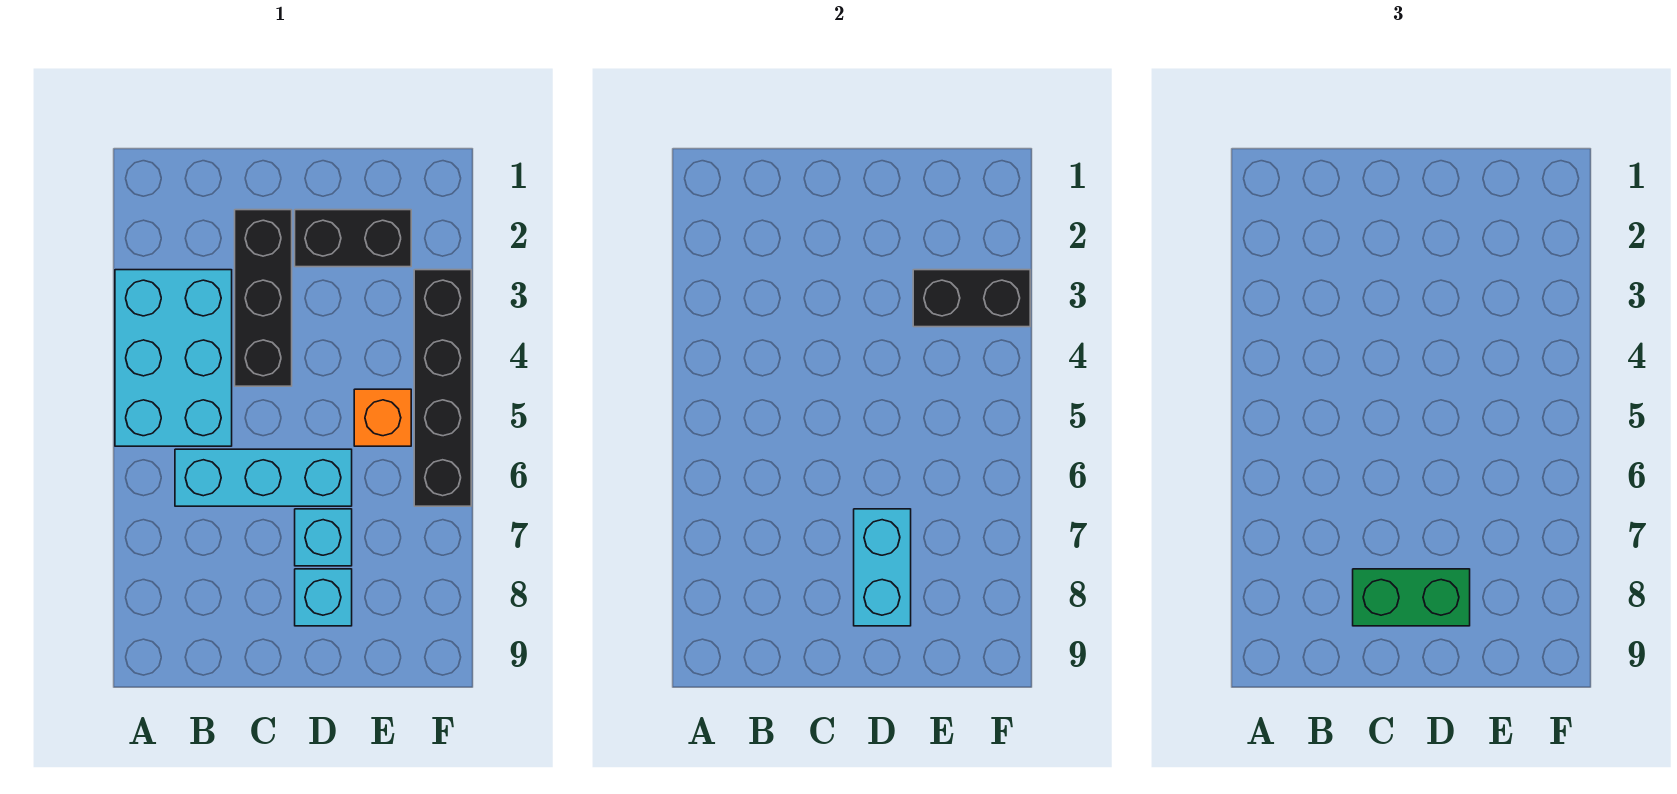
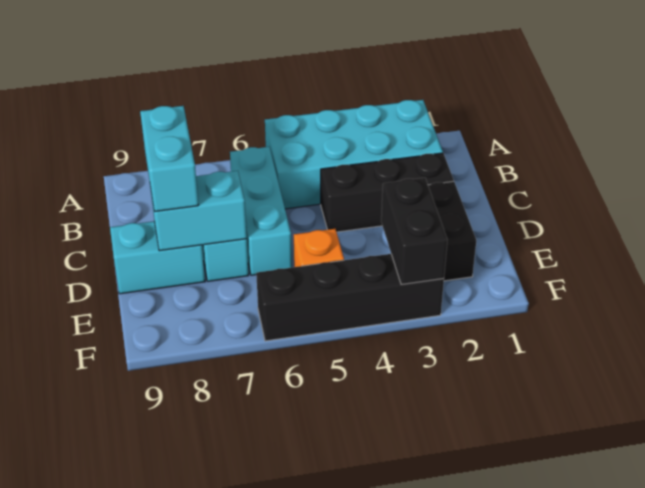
cyan 2x3 brick [115,270,232,446] -> cyan 2x4 brick [265,100,443,209]
green 1x2 brick [1353,569,1470,626] -> cyan 1x2 brick [140,106,198,212]
cyan 1x1 brick [295,569,352,626] -> cyan 1x2 brick [110,221,205,294]

